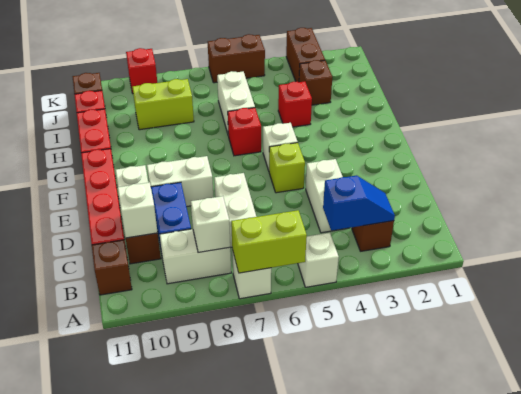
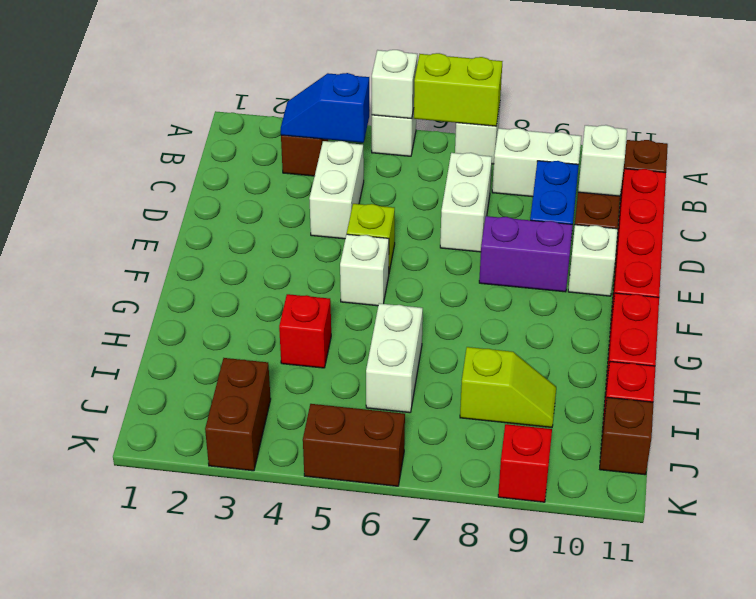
white 1x1 brick [191,196,230,253] -> white 1x1 brick moved to [372,50,417,119]
white 1x2 brick [147,156,214,207] -> purple 1x2 brick [479,216,573,292]
red 1x1 brick [228,108,261,156] -> none
brown 1x1 brick [299,60,332,105] -> none
lime 1x2 brick [132,79,194,130] -> lime 1x2 slope [460,347,556,427]

